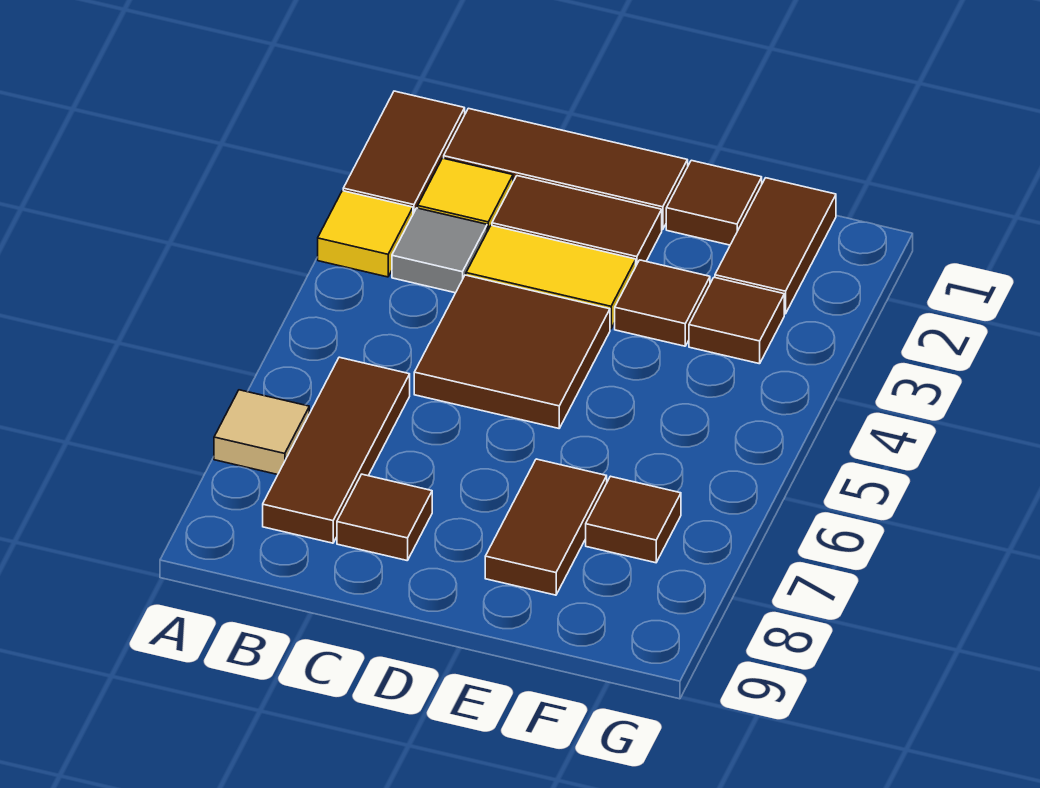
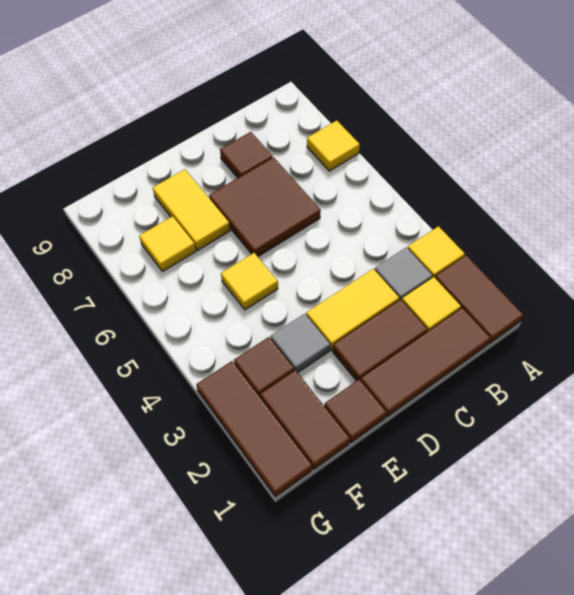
tan 1x1 tile [214,390,309,475] -> yellow 1x1 tile [307,121,360,171]
brown 1x3 tile [263,357,410,543] -> brown 1x3 tile moved to [196,361,312,497]
brown 2x2 tile [414,275,610,428] -> brown 2x2 tile moved to [209,157,321,257]
brown 1x1 tile [615,260,710,346] -> grey 1x1 tile [271,314,330,373]
none -> yellow 1x1 tile [221,253,278,310]
brown 1x2 tile [485,459,607,595] -> yellow 1x2 tile [153,169,230,250]
brown 1x1 tile [586,476,681,563] -> yellow 1x1 tile [139,216,196,272]

